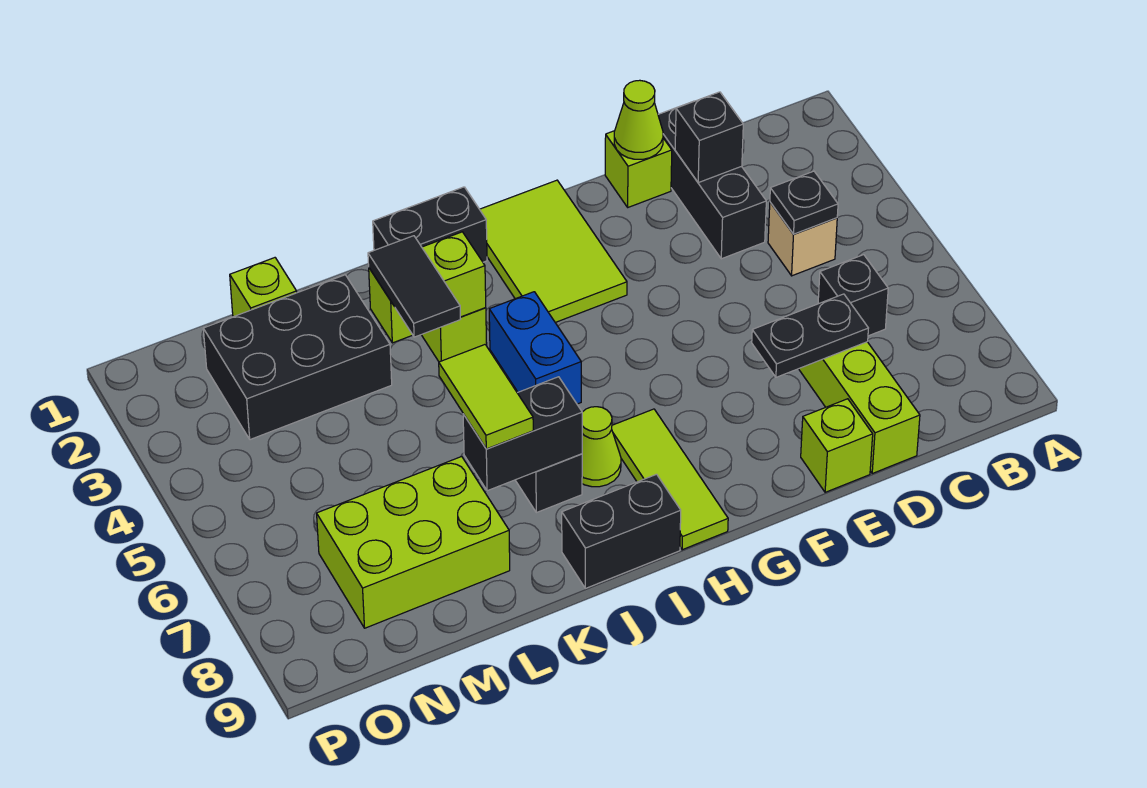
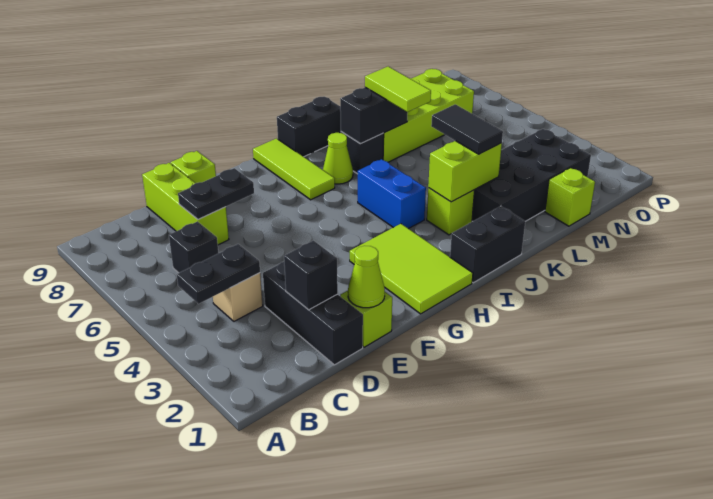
black 1x1 plate [770,171,838,234] -> black 1x2 plate [177,244,260,304]
black 2x3 brick [203,275,392,440] -> black 2x4 brick [472,129,591,221]
lime 2x3 brick [317,457,510,628] -> lime 2x4 brick [383,69,474,162]

